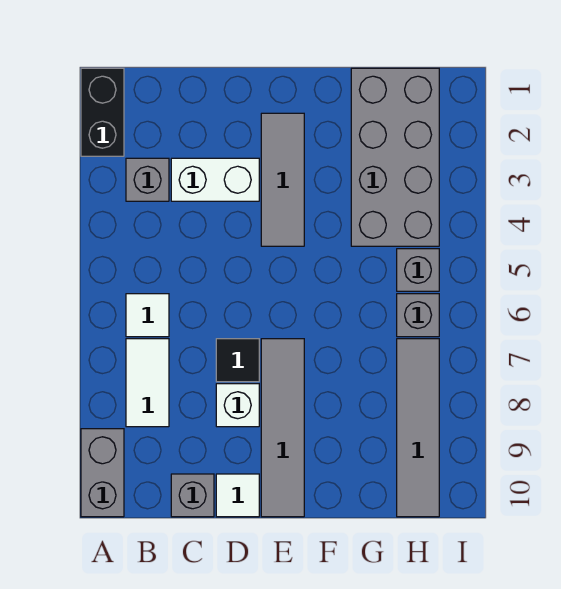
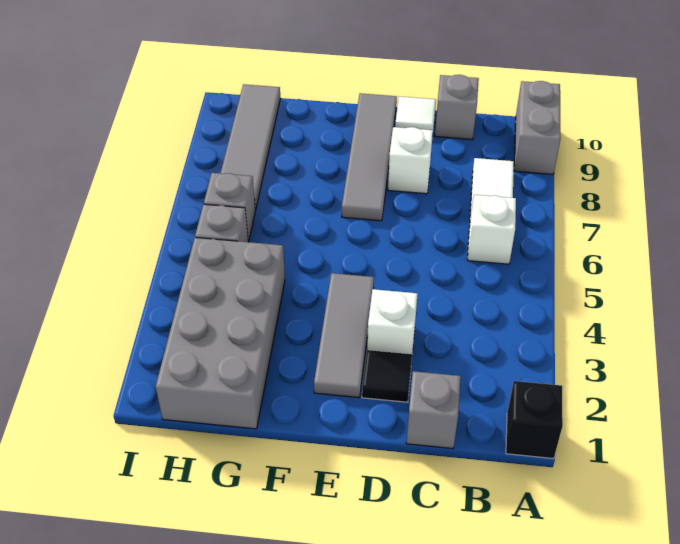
black 1x2 brick [81,68,124,156] -> black 1x1 brick [506,381,563,459]
grey 1x1 brick [126,158,169,201] -> grey 1x1 brick moved to [406,371,461,448]
white 1x1 tile [126,294,169,337] -> white 1x1 brick [467,195,516,264]
white 1x2 brick [171,158,259,201] -> white 1x1 brick [367,289,418,354]
black 1x1 tile [216,339,259,382] -> black 1x1 tile moved to [362,350,412,402]

